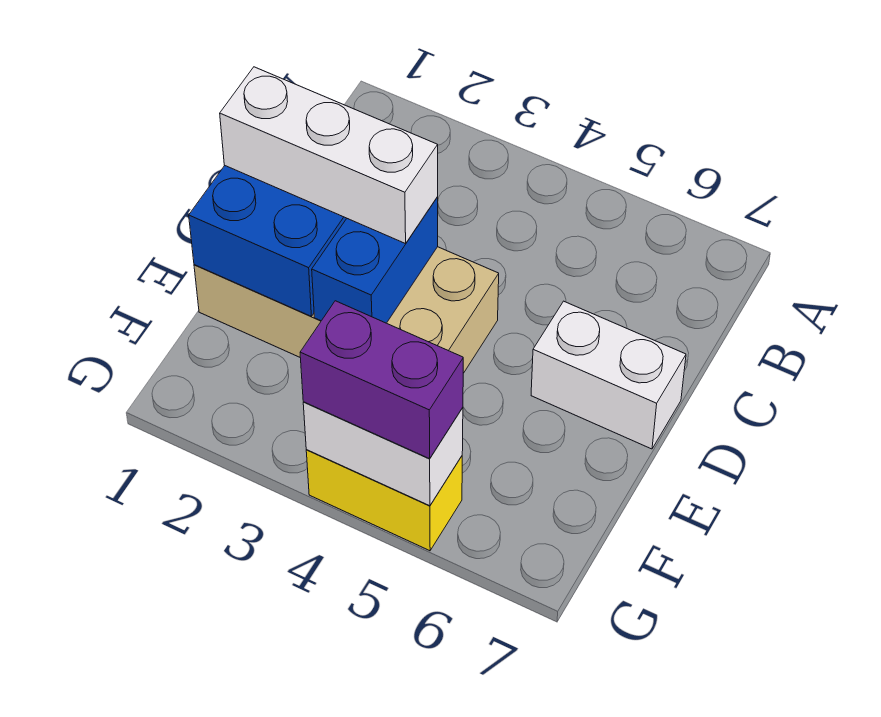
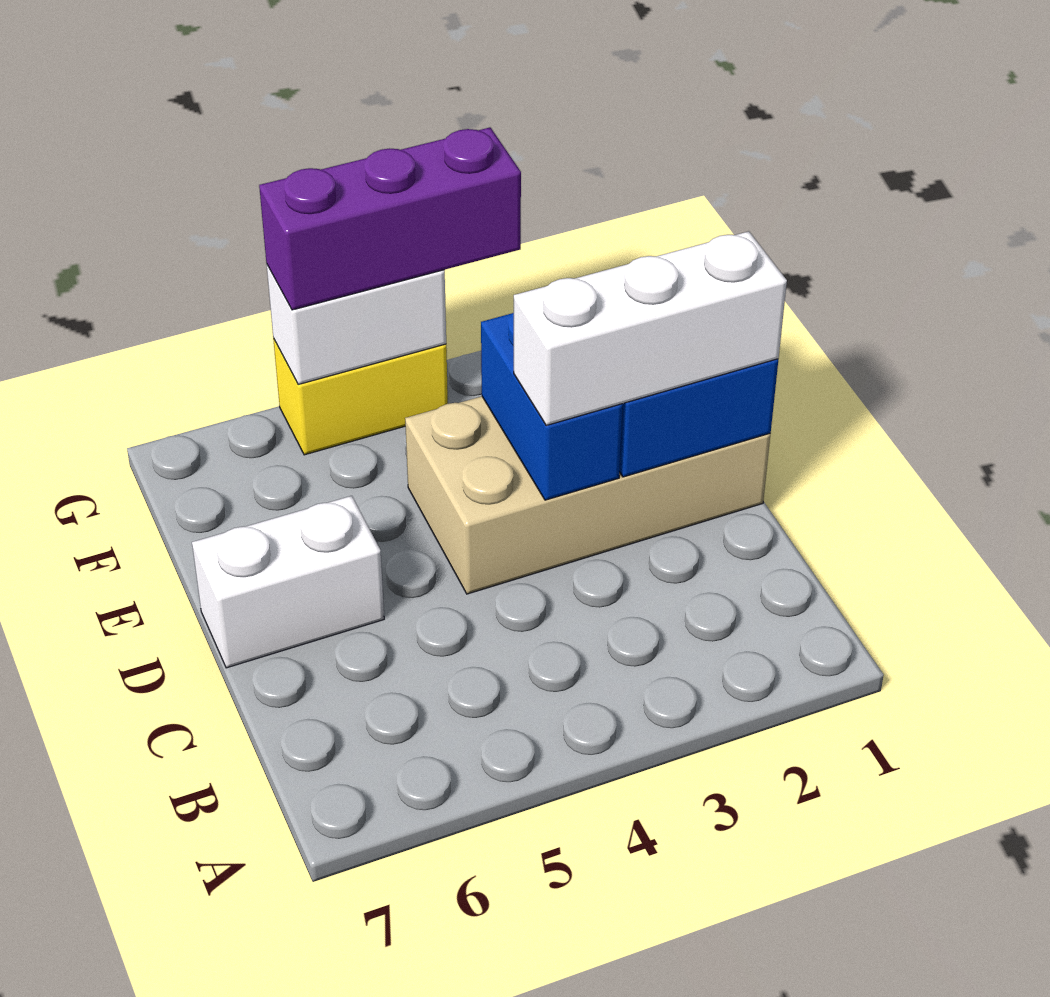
purple 1x2 brick [300,301,463,459] -> purple 1x3 brick [259,128,521,310]

